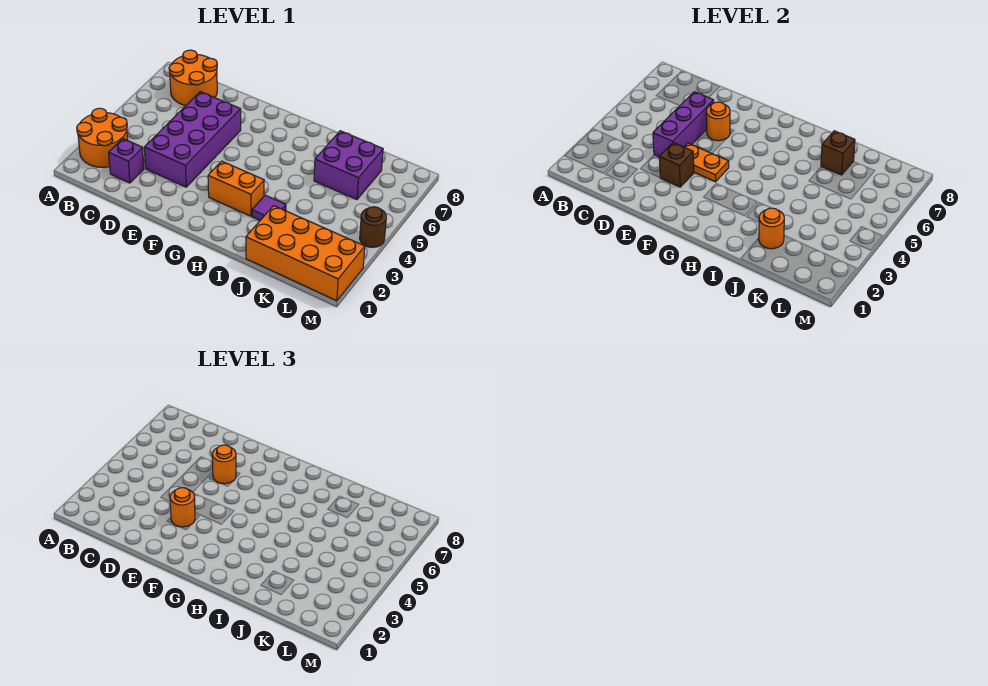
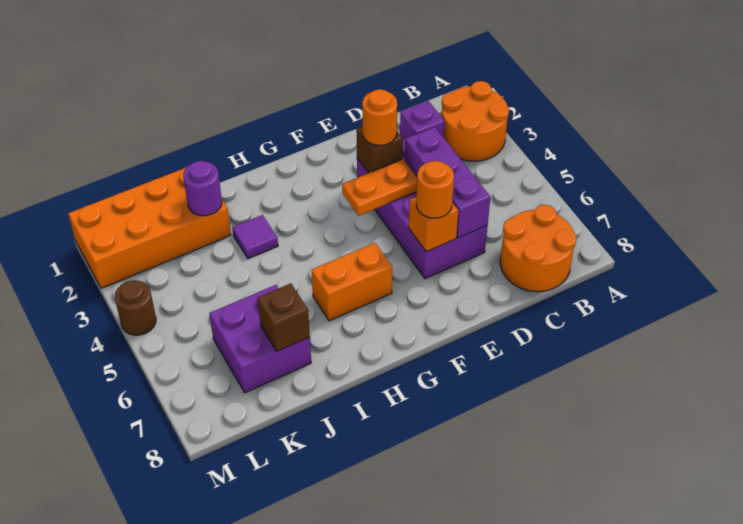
orange 1x1 round brick [706,102,730,141] -> orange 1x1 brick [409,197,458,252]
orange 1x2 brick [208,161,264,216] -> orange 1x2 brick moved to [311,243,392,321]
orange 1x1 round brick [759,208,784,249] -> purple 1x1 round brick [183,161,222,216]

